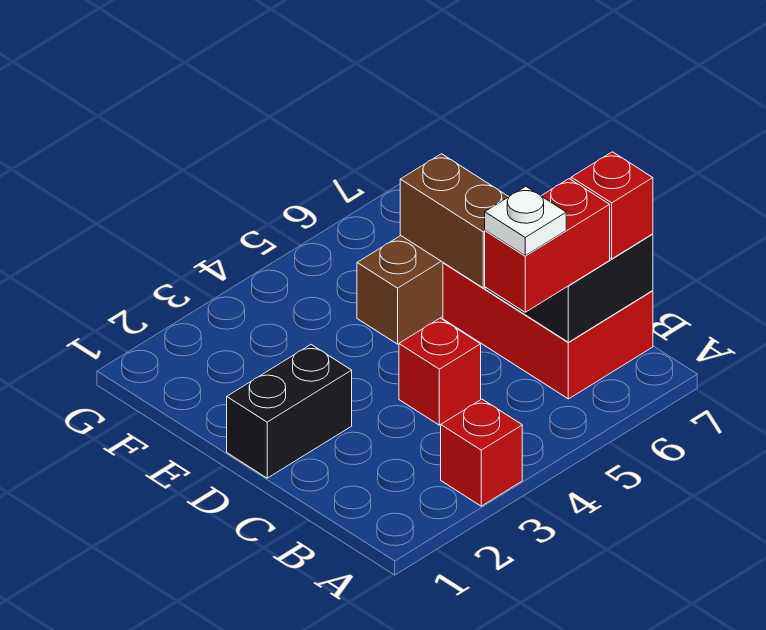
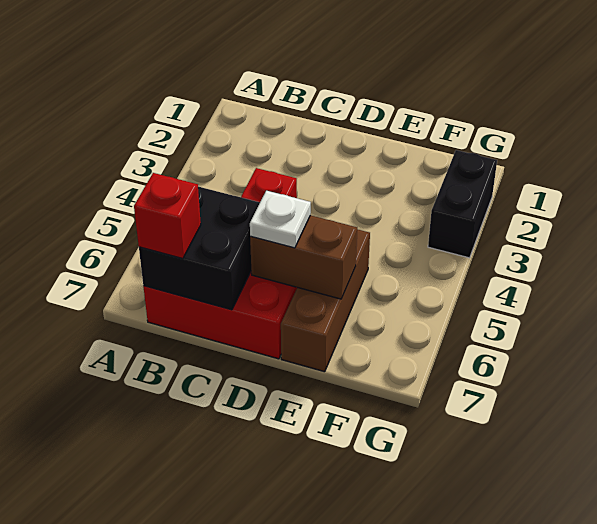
red 1x1 brick [441,399,522,506] -> none
red 1x2 brick [485,179,610,312] -> none
white 1x1 plate [485,187,566,256] -> white 1x1 plate moved to [250,191,311,248]
black 1x2 brick [227,345,352,478] -> black 1x2 brick moved to [428,150,497,258]

